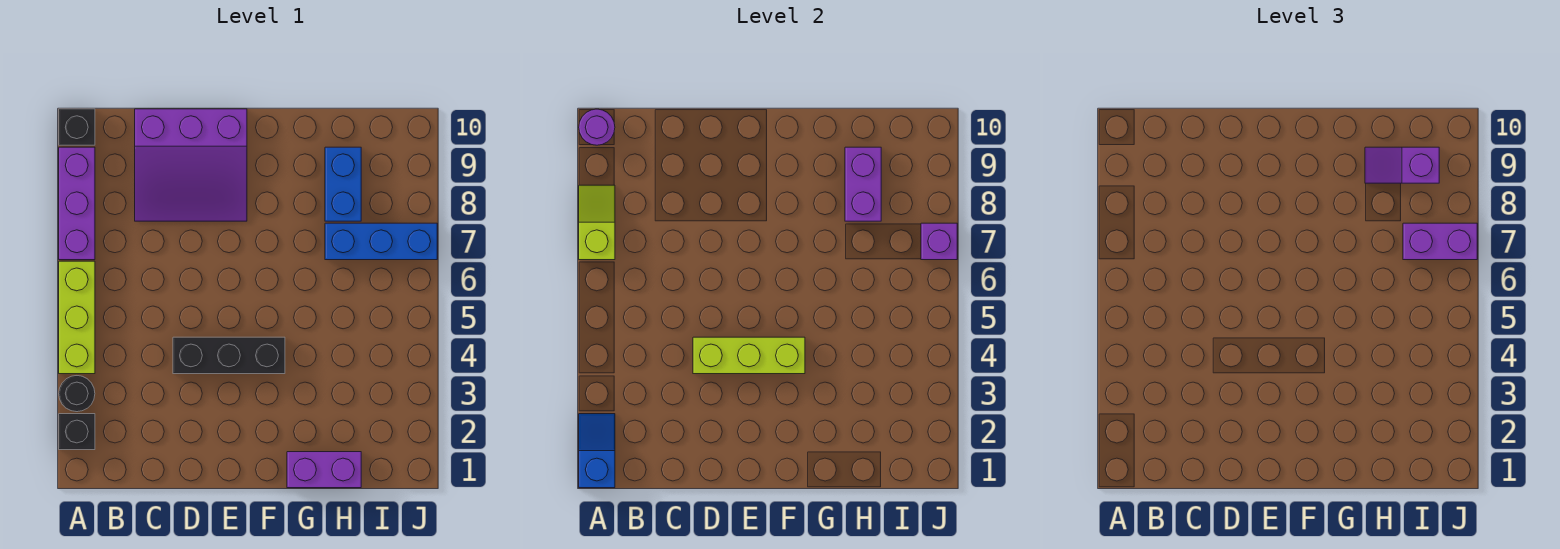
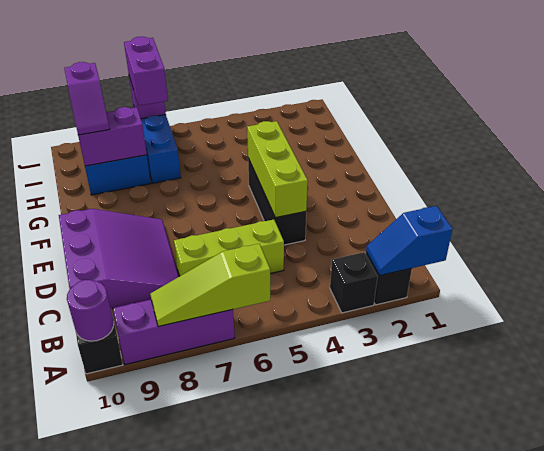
black 1x1 round brick [59,376,95,412] -> black 1x1 brick [330,252,378,313]
lime 1x3 brick [59,261,95,374] -> lime 1x3 brick moved to [174,220,284,276]
lime 1x2 slope [579,185,615,260] -> lime 1x3 slope [150,244,270,327]
purple 1x2 brick [287,452,361,488] -> none

